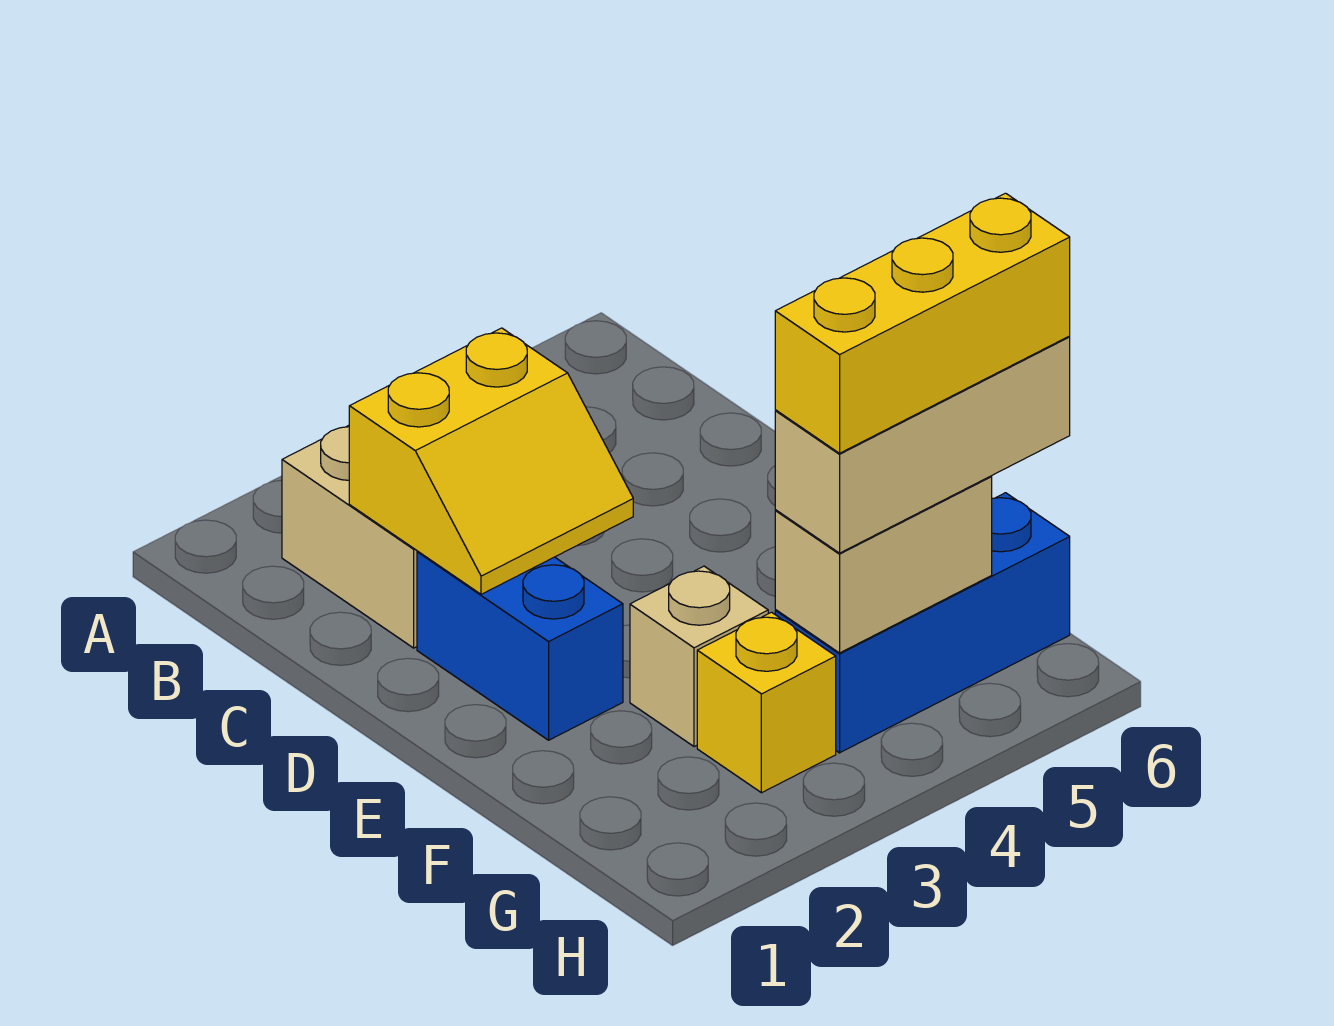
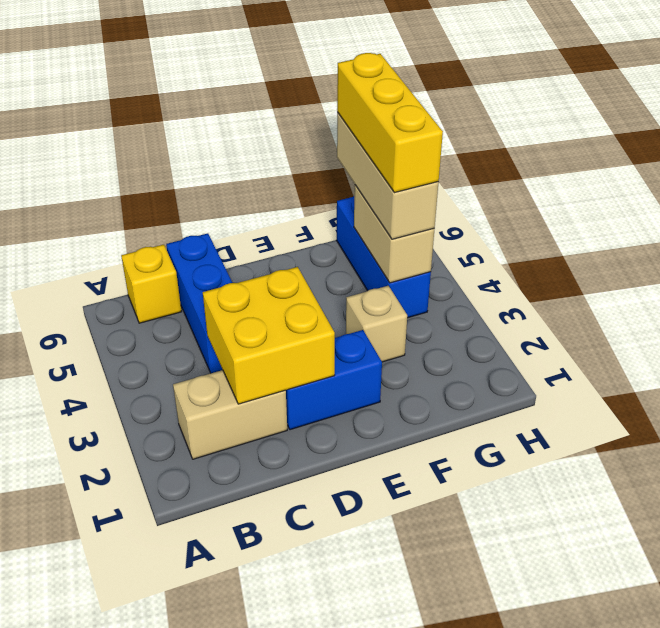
yellow 2x2 slope [349,328,633,594] -> yellow 2x2 brick [203,267,335,404]
none -> blue 1x3 brick [166,233,232,373]
yellow 1x1 brick [697,612,836,793] -> yellow 1x1 brick moved to [121,245,181,323]

